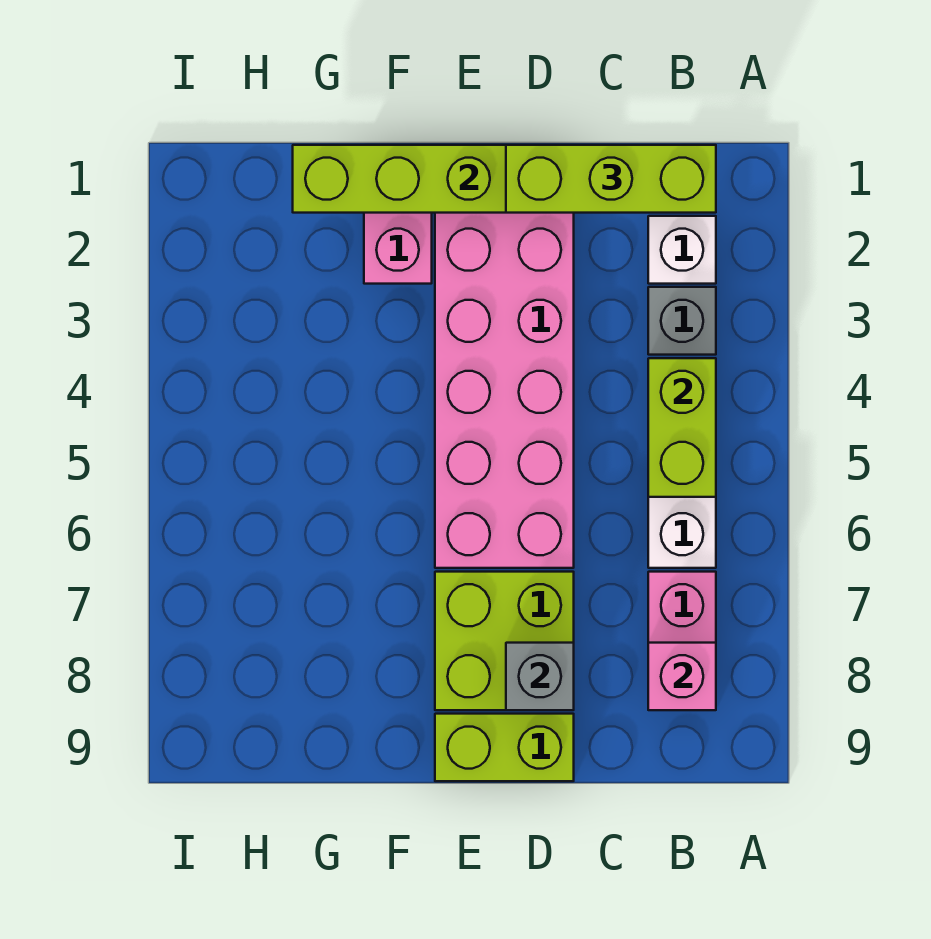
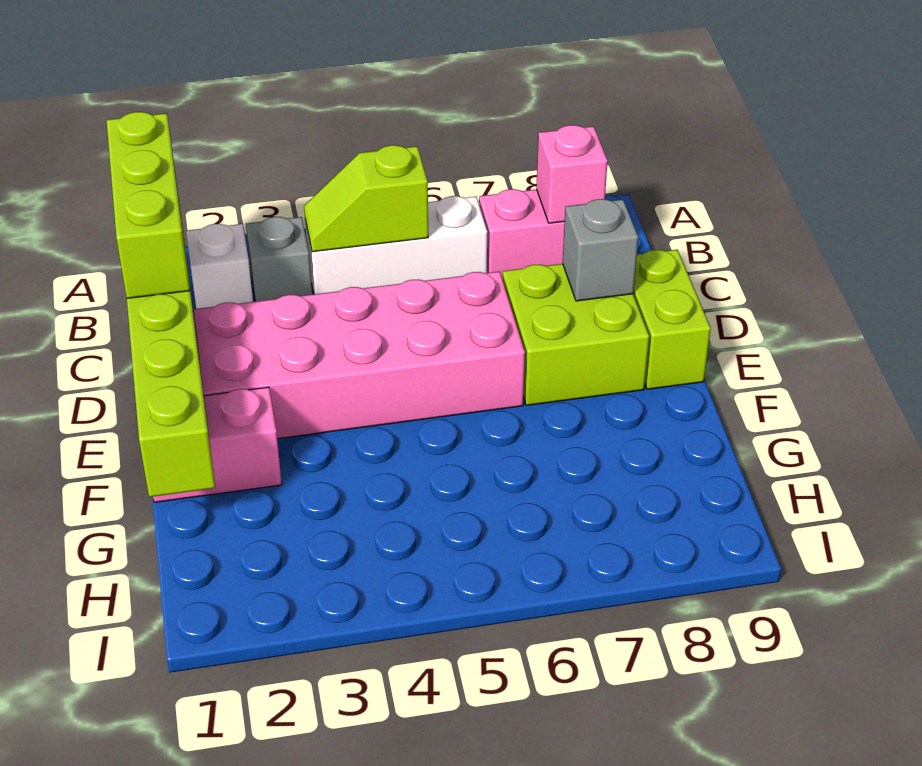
lime 1x2 brick [648,358,716,497] -> lime 1x2 slope [304,145,428,252]

